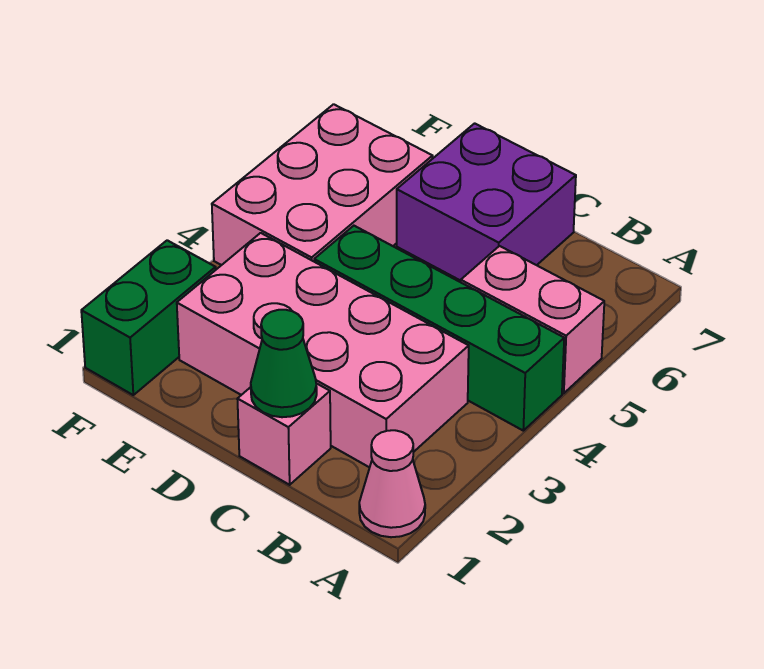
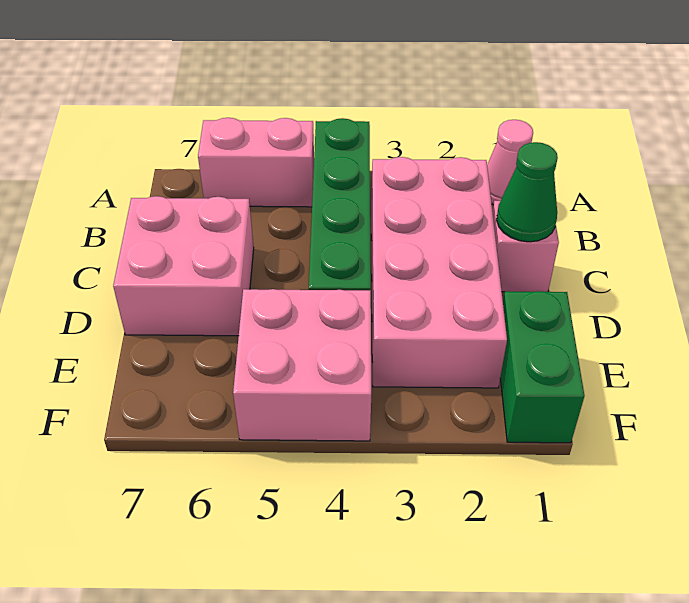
pink 1x2 brick [461,246,604,393] -> pink 1x2 brick turned to [198,118,314,207]
purple 2x2 brick [397,123,576,281] -> pink 2x2 brick [113,196,254,336]
pink 2x3 brick [212,104,433,265] -> pink 2x2 brick [233,289,371,441]
green 1x2 brick [81,240,216,395] -> green 1x2 brick turned to [500,291,585,443]

